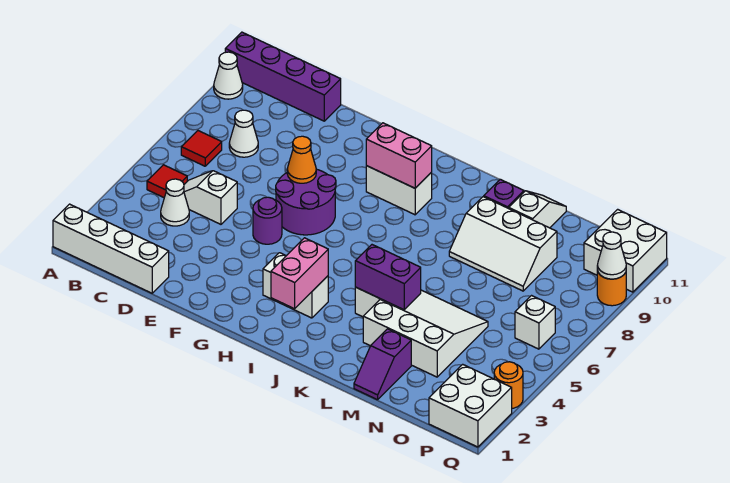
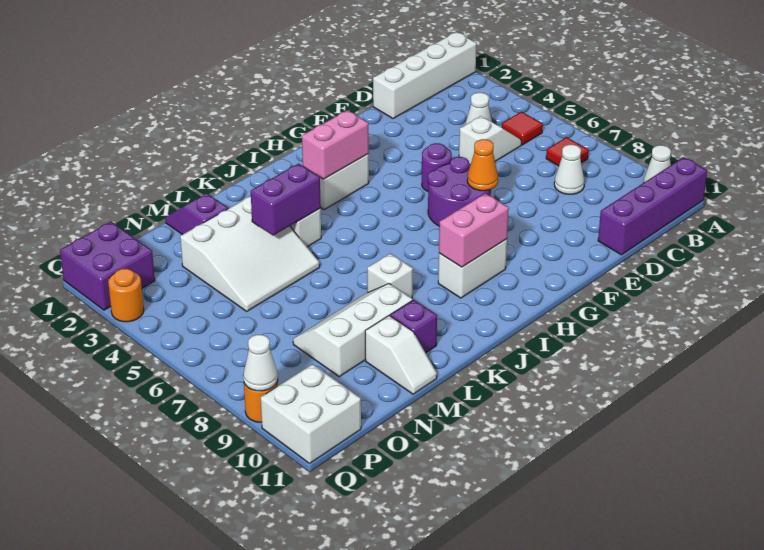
pink 1x2 brick [271,238,328,309] -> pink 1x2 brick turned to [302,110,369,179]
white 2x2 brick [429,364,512,447] -> purple 2x2 brick [60,222,155,310]
white 1x1 brick [515,296,555,349] -> white 1x1 brick moved to [367,253,413,298]

